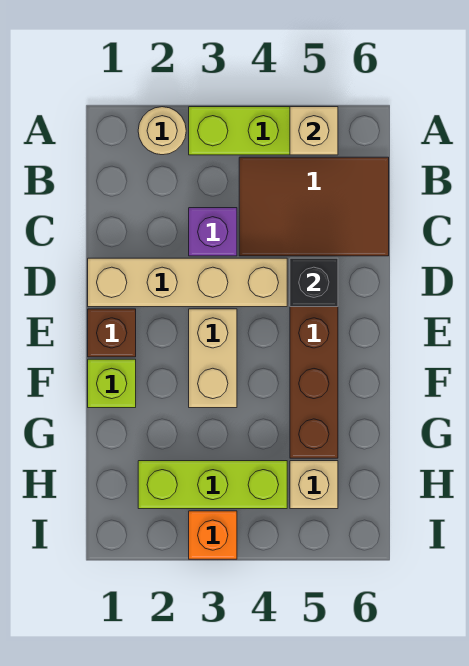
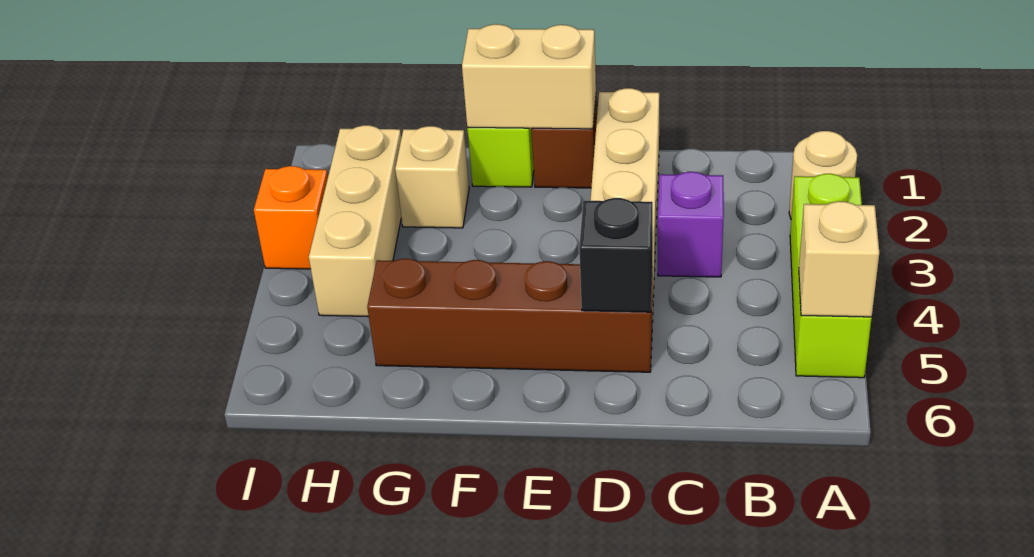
brown 2x3 tile [239,157,389,256] -> none
tan 1x2 brick [189,309,237,408] -> tan 1x2 brick moved to [462,24,596,129]
lime 1x3 brick [138,461,287,509] -> tan 1x3 brick [309,125,401,317]
tan 1x1 brick [290,461,338,509] -> tan 1x1 brick moved to [395,126,469,228]

